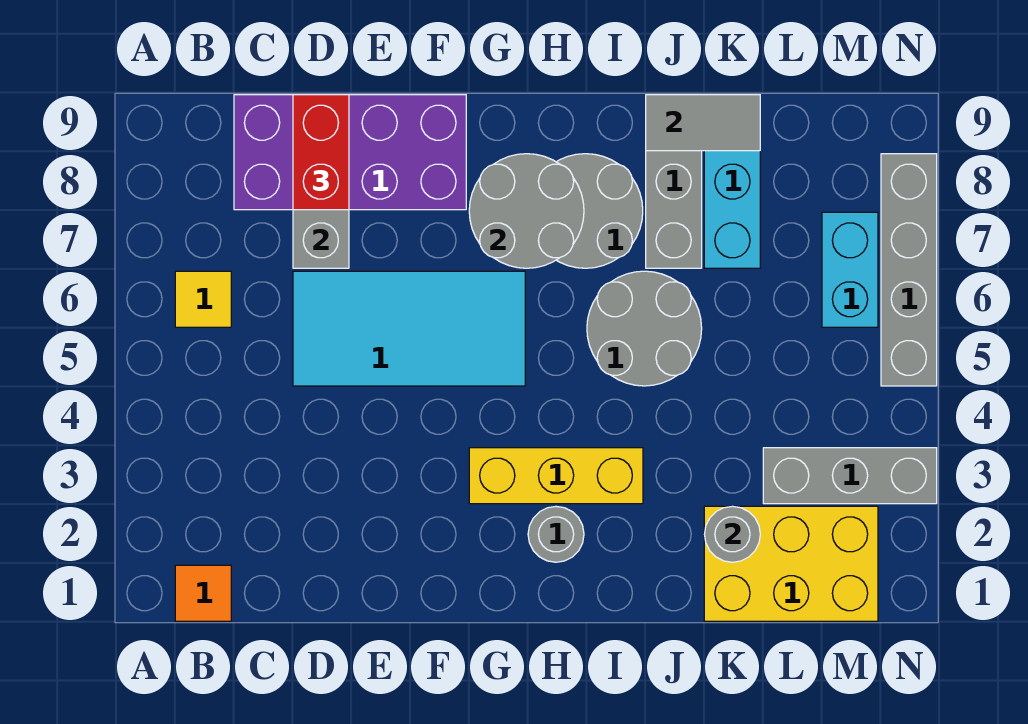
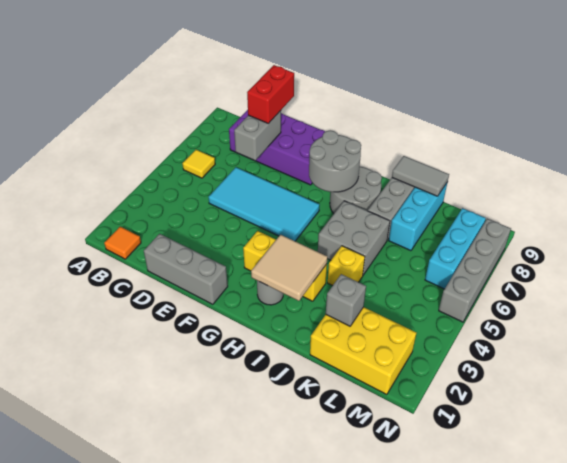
none -> tan 2x2 tile [251,235,327,301]
grey 2x2 round brick [587,271,702,386] -> grey 2x2 brick [318,201,390,275]
none -> yellow 1x1 brick [328,246,365,286]
grey 1x1 round brick [704,506,760,562] -> grey 1x1 brick [326,274,366,326]
grey 1x3 brick [763,448,937,504] -> grey 1x3 brick moved to [144,234,228,304]
cyan 1x2 brick [822,212,878,327] -> cyan 1x3 brick [425,208,486,289]

